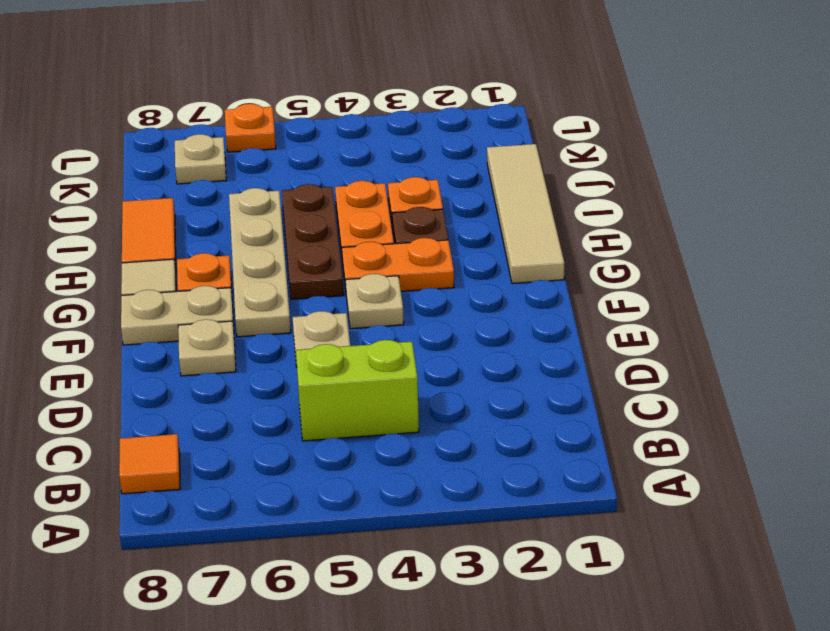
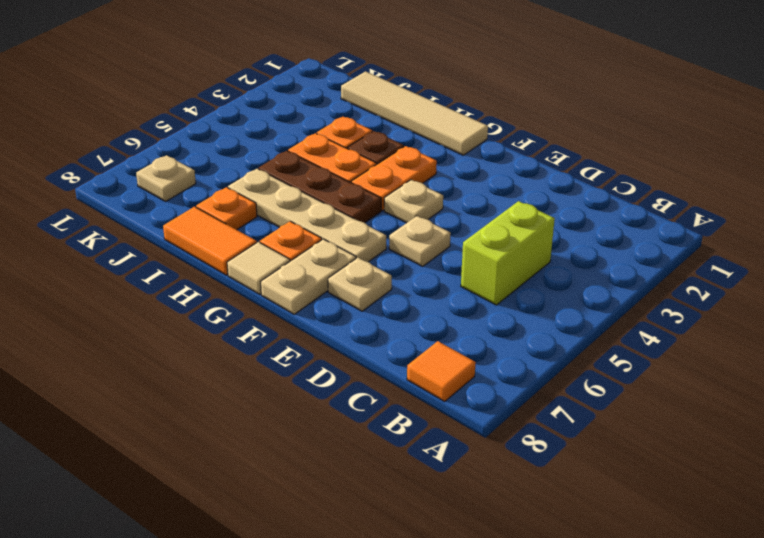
orange 1x1 plate [225,104,276,152] -> orange 1x1 plate moved to [196,187,257,230]

